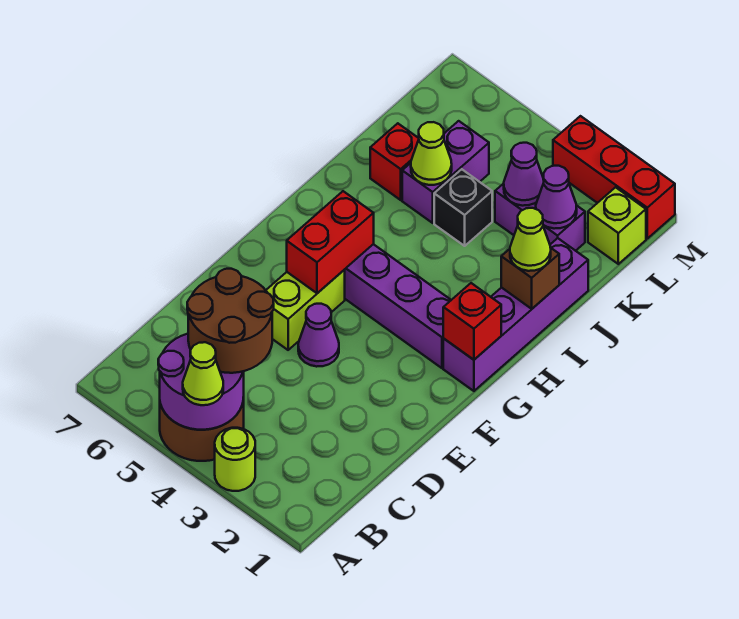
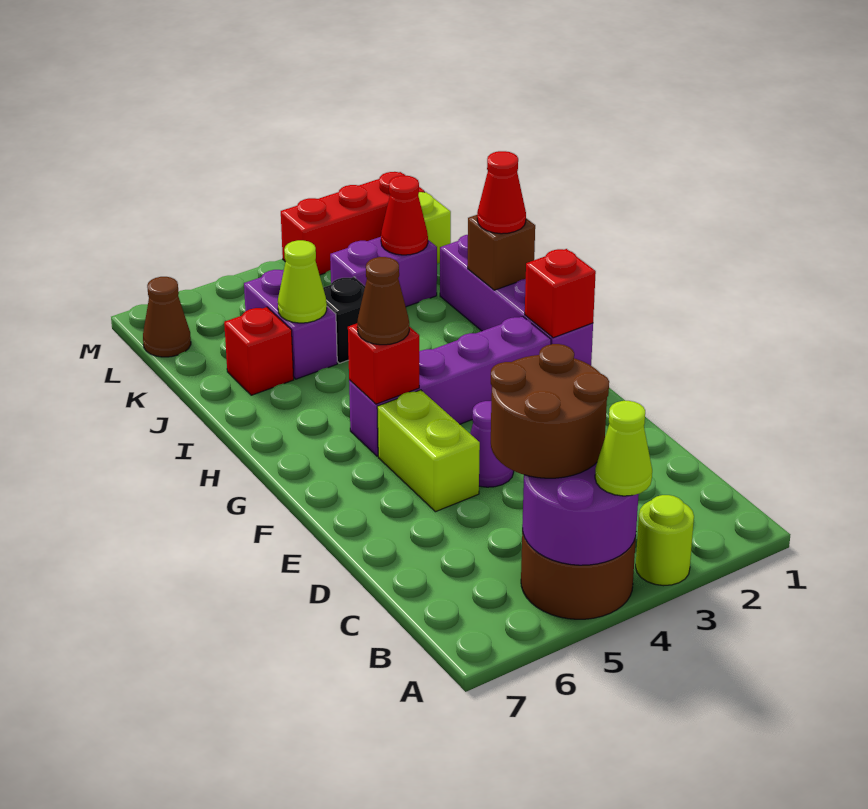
red 1x2 brick [287,191,374,293] -> red 1x1 brick [348,324,419,404]
none -> brown 1x1 cone [357,257,409,345]
lime 1x1 cone [510,208,551,271] -> red 1x1 cone [477,151,526,234]
purple 1x1 cone [536,166,577,229] -> red 1x1 cone [381,176,428,255]
purple 1x1 cone [504,143,544,206] -> none
none -> brown 1x1 cone [143,277,191,357]

